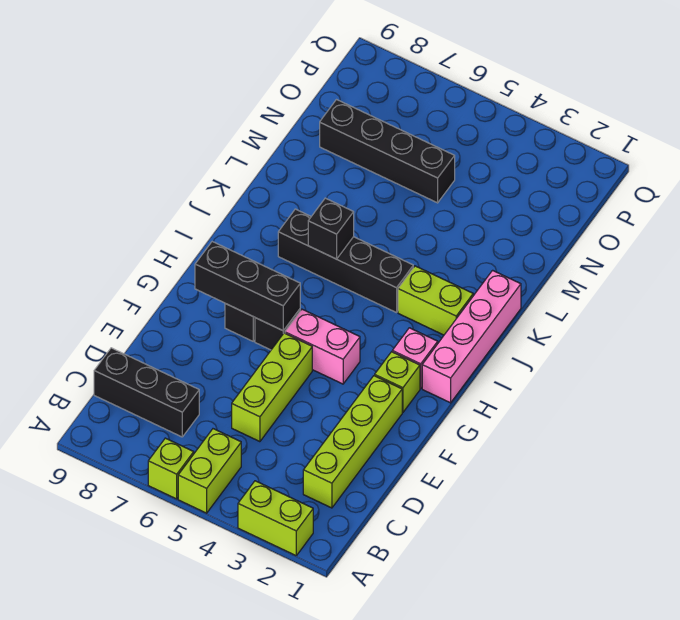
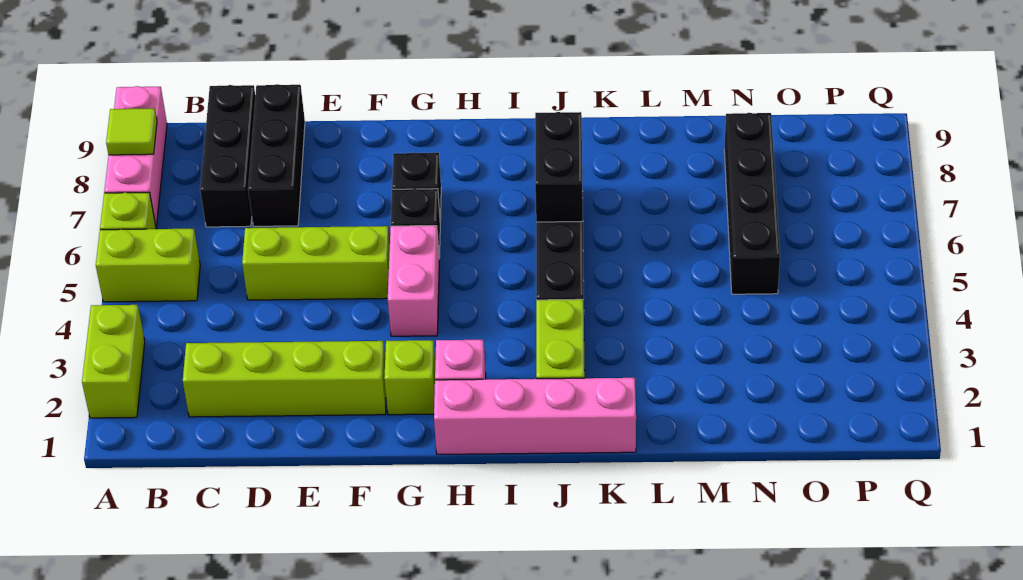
none -> pink 1x3 brick [104,86,167,227]
none -> lime 1x1 tile [106,108,157,155]
black 1x3 brick [195,242,300,331] -> black 1x3 brick moved to [248,84,305,226]
black 1x1 brick [308,198,354,259] -> black 1x2 brick [535,112,583,222]

